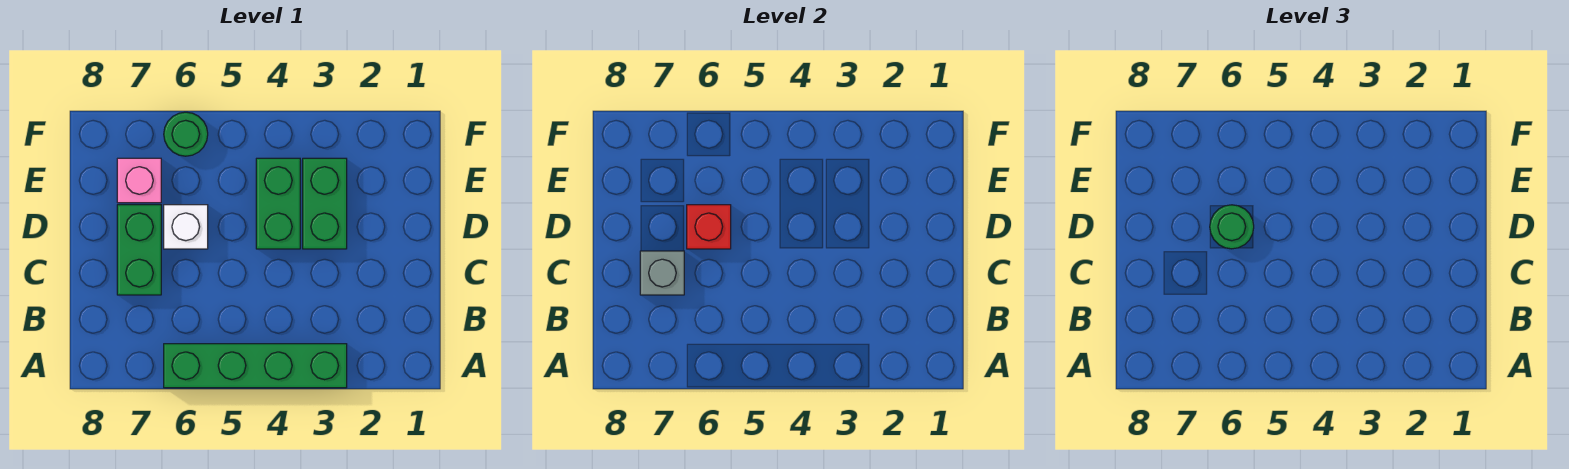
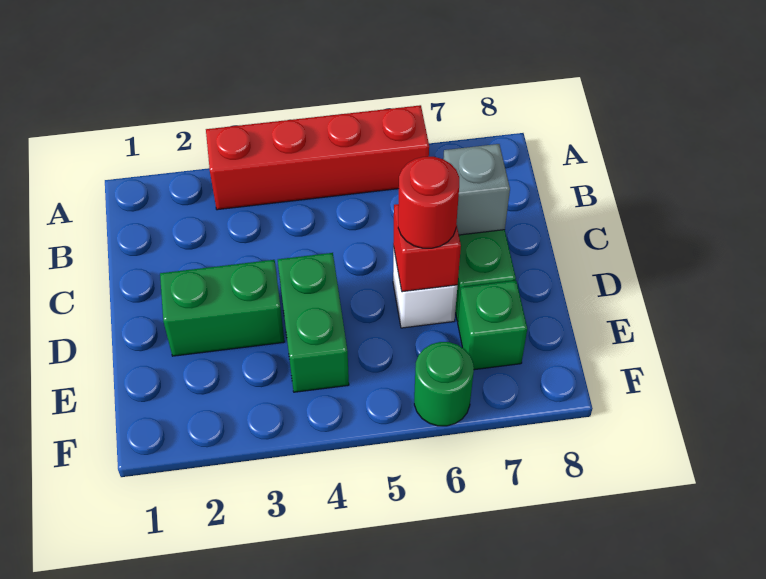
green 1x4 brick [164,344,347,388] -> red 1x4 brick [206,105,429,210]
green 1x2 brick [303,158,347,249] -> green 1x2 brick turned to [160,260,285,356]
green 1x1 round brick [1210,205,1254,249] -> red 1x1 round brick [398,157,459,248]
pink 1x1 brick [117,158,161,203] -> green 1x1 brick [458,281,527,370]

